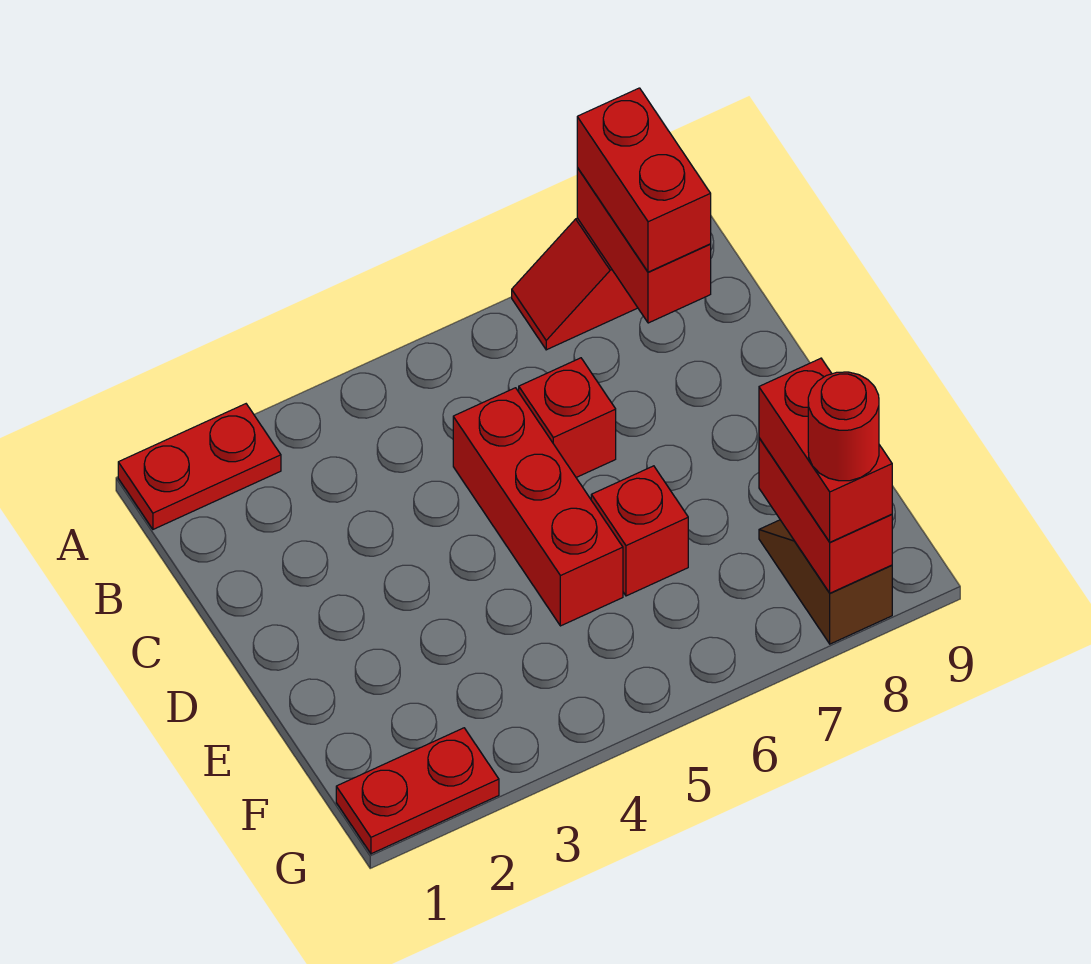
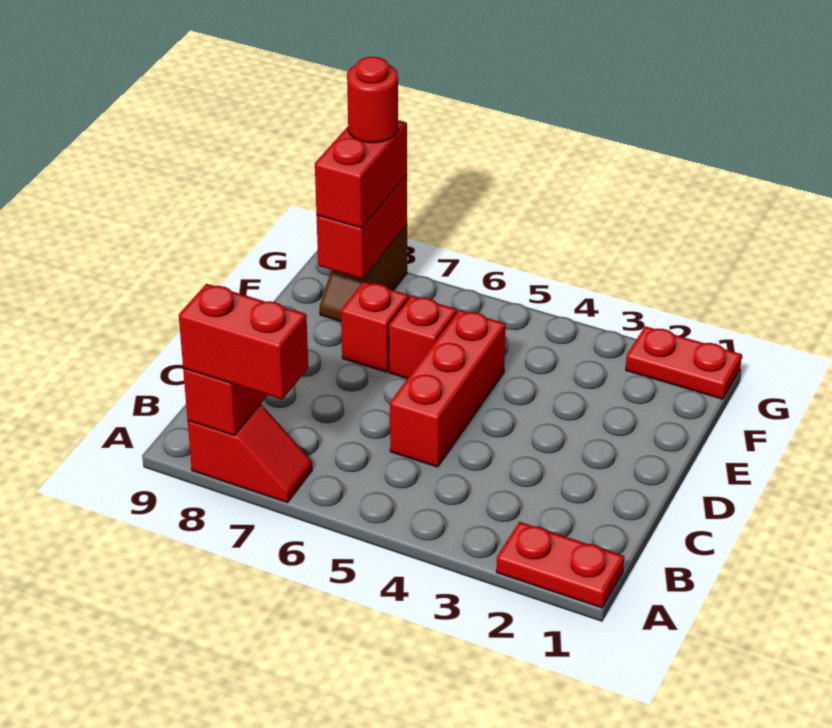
red 1x2 brick [577,88,711,272] -> red 1x2 brick turned to [179,284,309,400]
red 1x1 brick [519,358,616,477] -> red 1x1 brick moved to [341,282,409,372]

